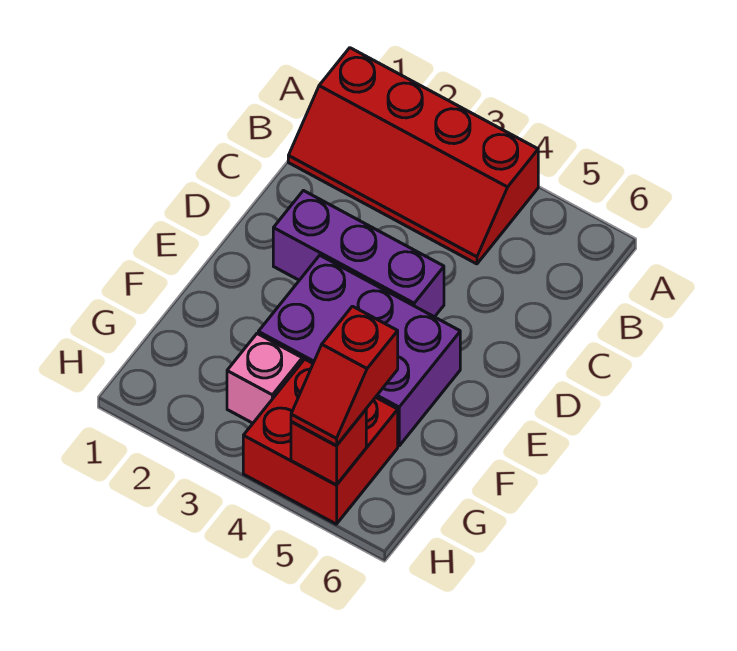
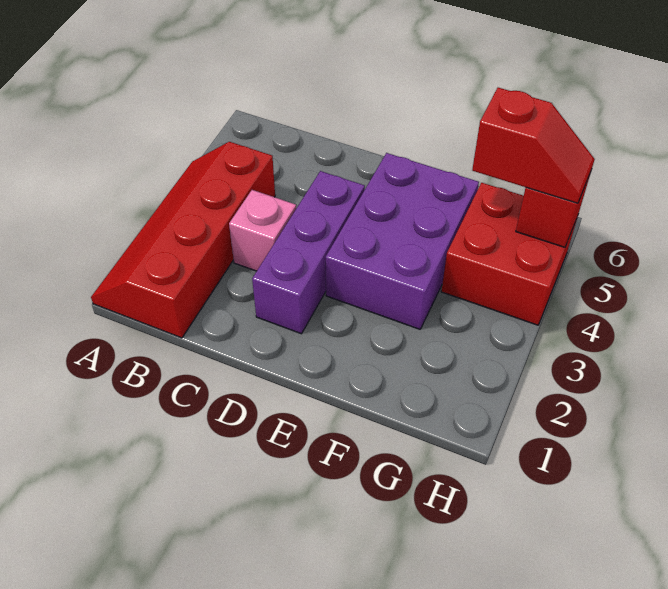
red 2x4 slope [288,48,538,264] -> red 2x4 slope turned to [91,142,275,338]
pink 1x1 brick [227,334,302,423] -> pink 1x1 brick moved to [229,190,296,271]

